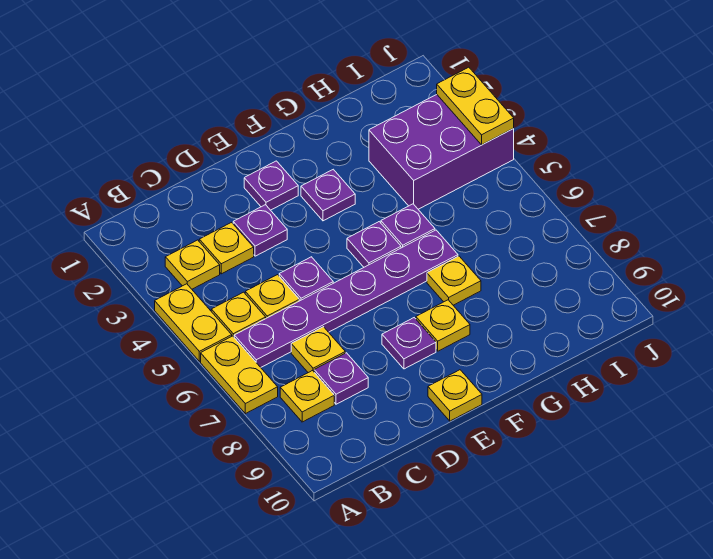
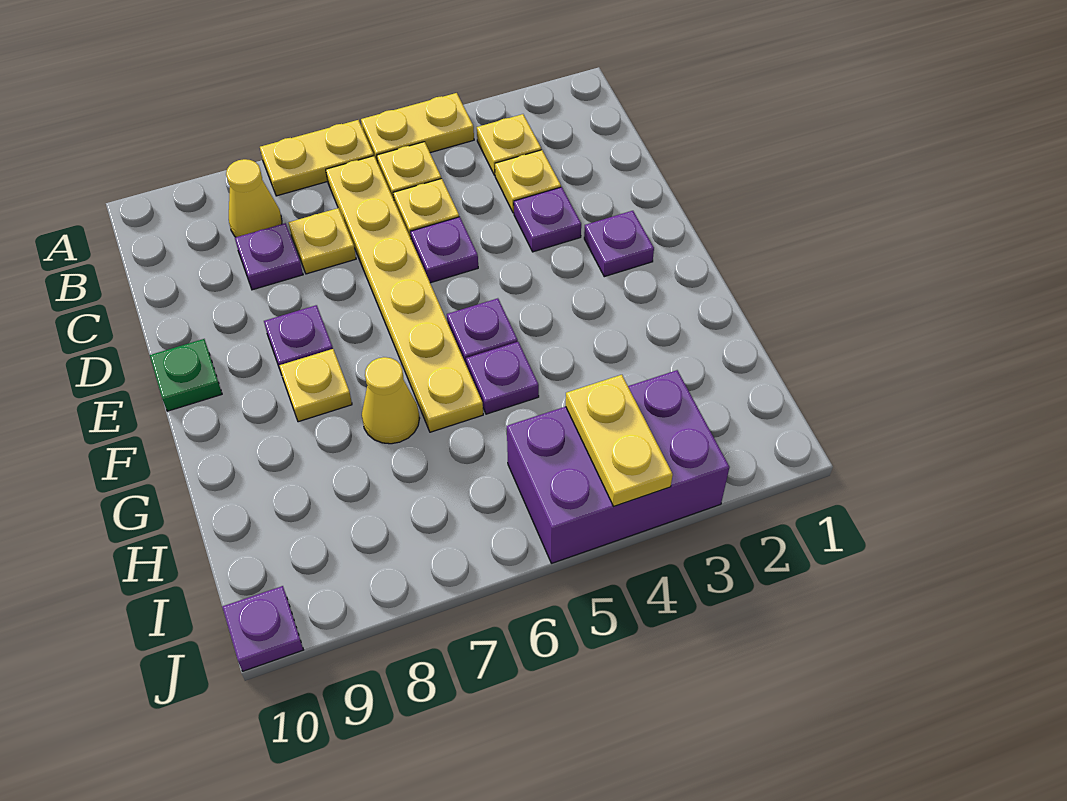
purple 1x6 plate [234,230,458,367] -> yellow 1x6 plate [326,156,483,432]
yellow 1x1 plate [280,371,334,422] -> yellow 1x1 cone [226,159,282,237]
yellow 1x1 plate [428,370,482,421] -> green 1x1 plate [150,339,222,411]
purple 1x1 plate [301,169,355,221] -> purple 1x1 plate moved to [222,586,303,671]
yellow 1x1 plate [427,256,481,305] -> yellow 1x1 cone [362,357,420,444]
purple 2x3 brick [369,95,514,209] -> purple 2x3 brick turned to [507,370,730,563]
yellow 1x2 plate [437,67,514,145] -> yellow 1x2 plate turned to [566,375,673,506]

